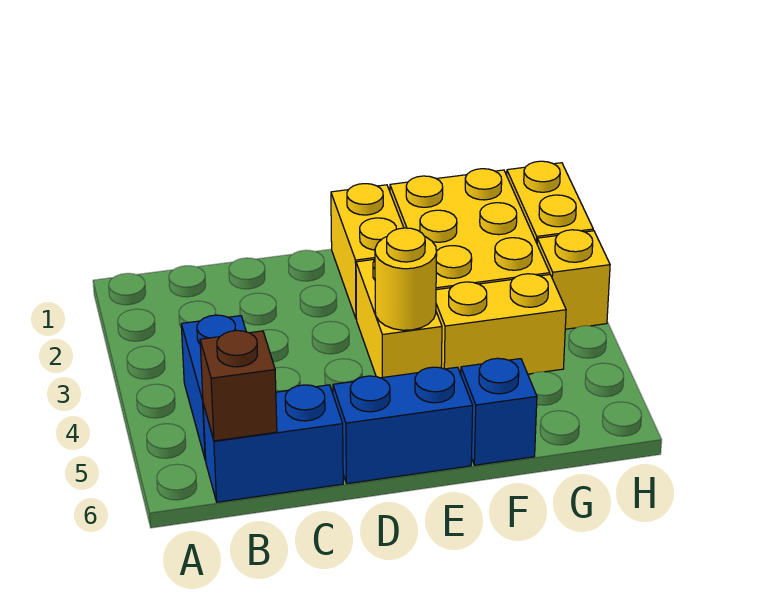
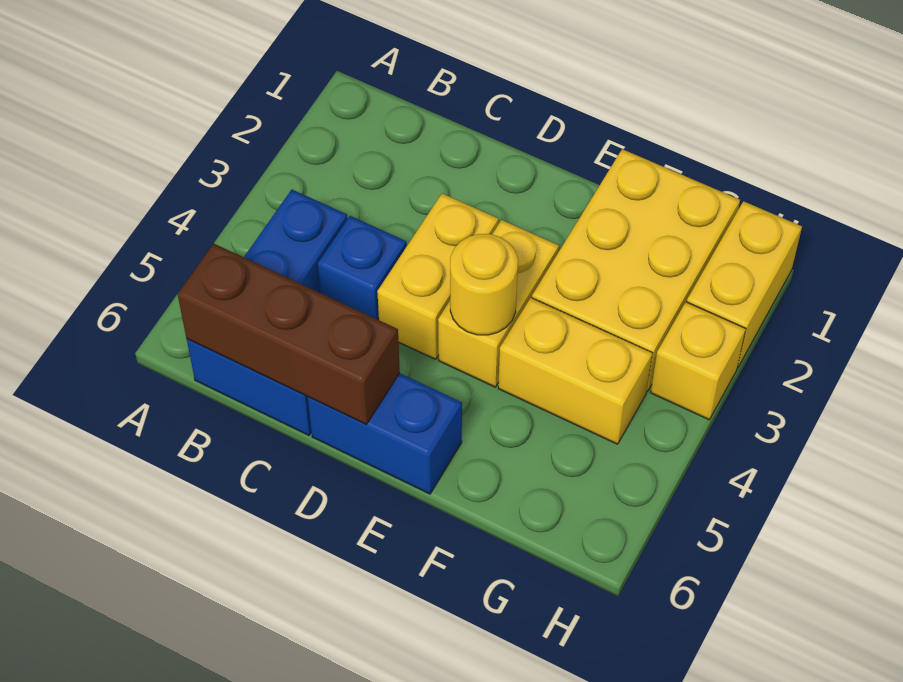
brown 1x1 brick [200,331,277,441] -> brown 1x3 brick [178,244,400,424]
yellow 1x2 brick [331,184,404,318] -> yellow 1x2 brick moved to [377,193,499,359]
blue 1x1 brick [461,358,537,465] -> blue 1x1 brick moved to [318,216,407,320]

